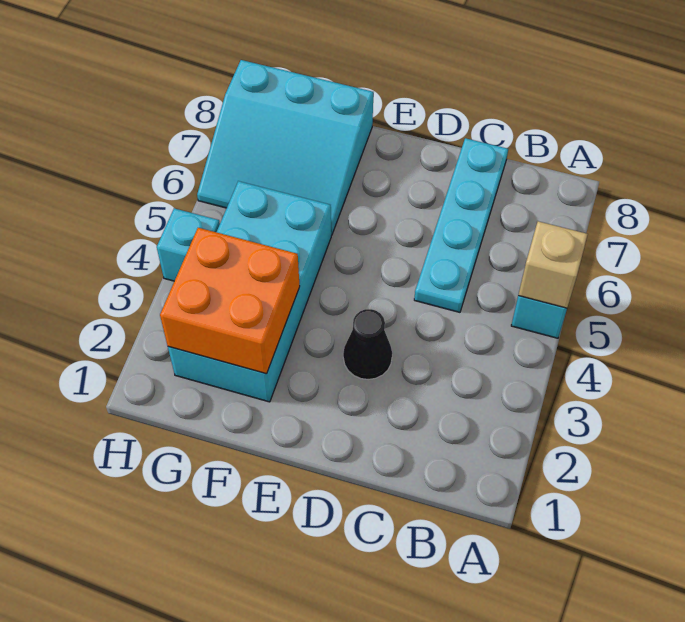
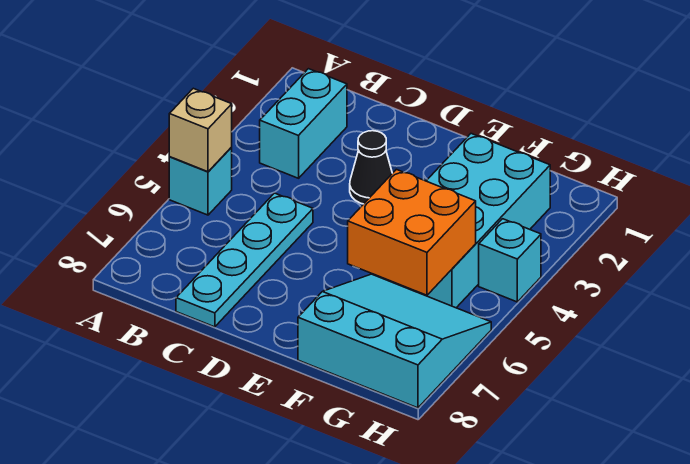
none -> cyan 1x2 brick [260,69,347,178]
orange 2x2 brick [160,228,300,374] -> orange 2x2 brick moved to [348,169,476,295]

